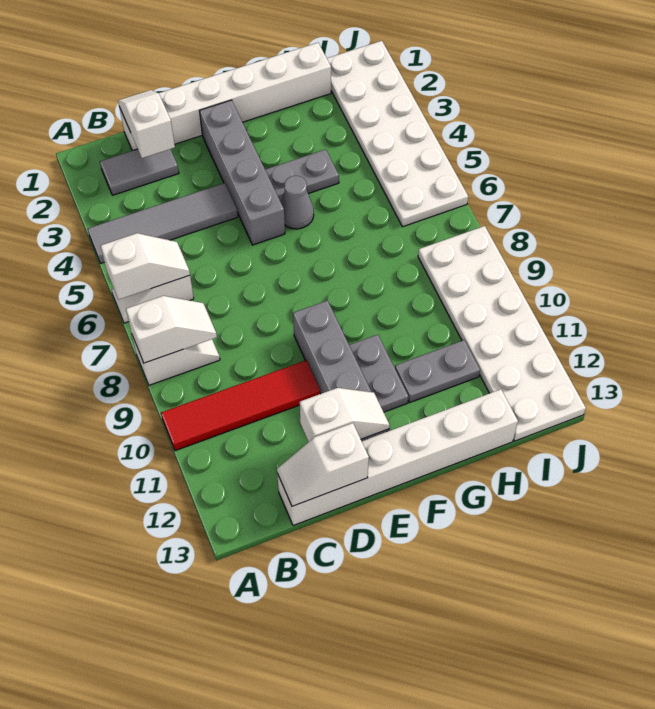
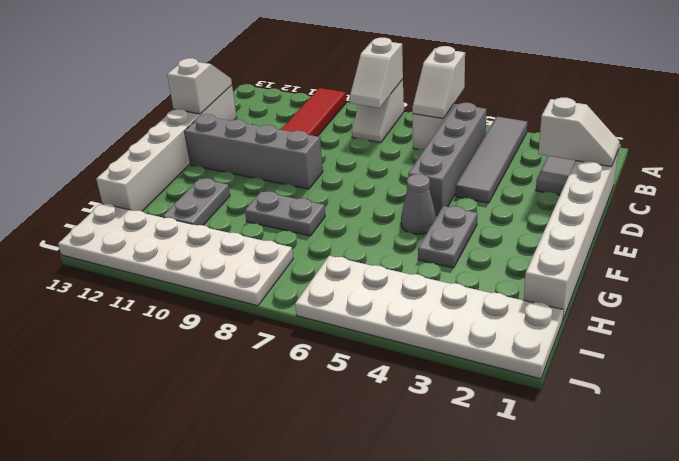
white 1x2 slope [300,388,390,442] -> none
grey 1x4 brick [200,100,285,245] -> grey 1x4 brick turned to [408,103,487,215]
grey 1x2 plate [349,335,408,412] -> grey 1x2 plate moved to [245,191,325,236]

